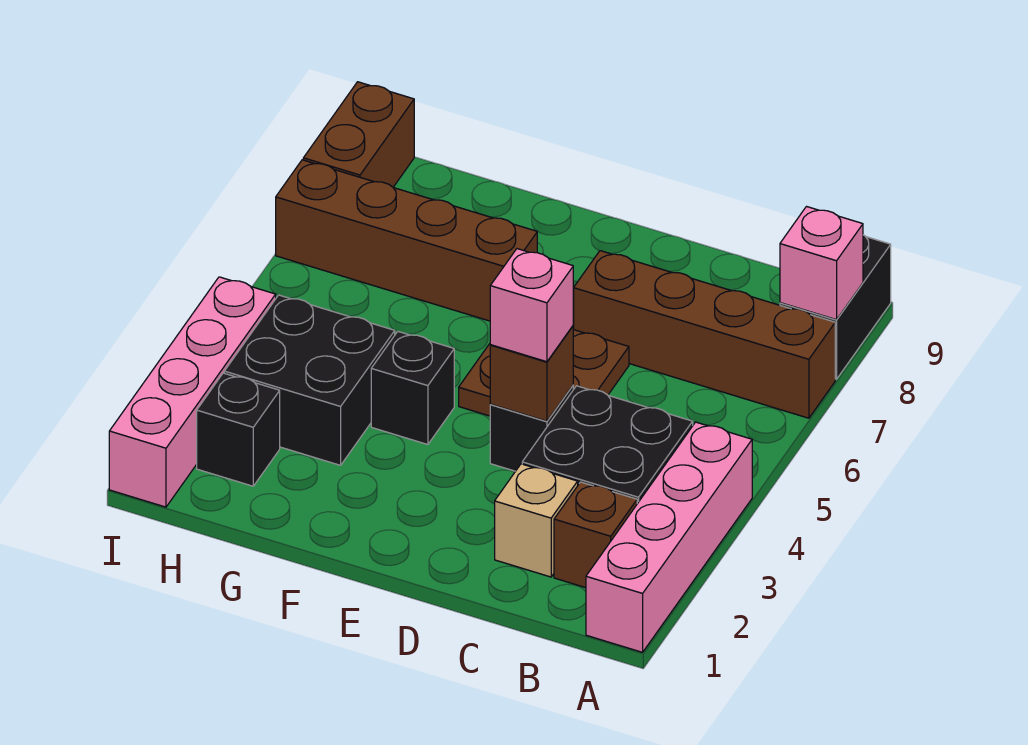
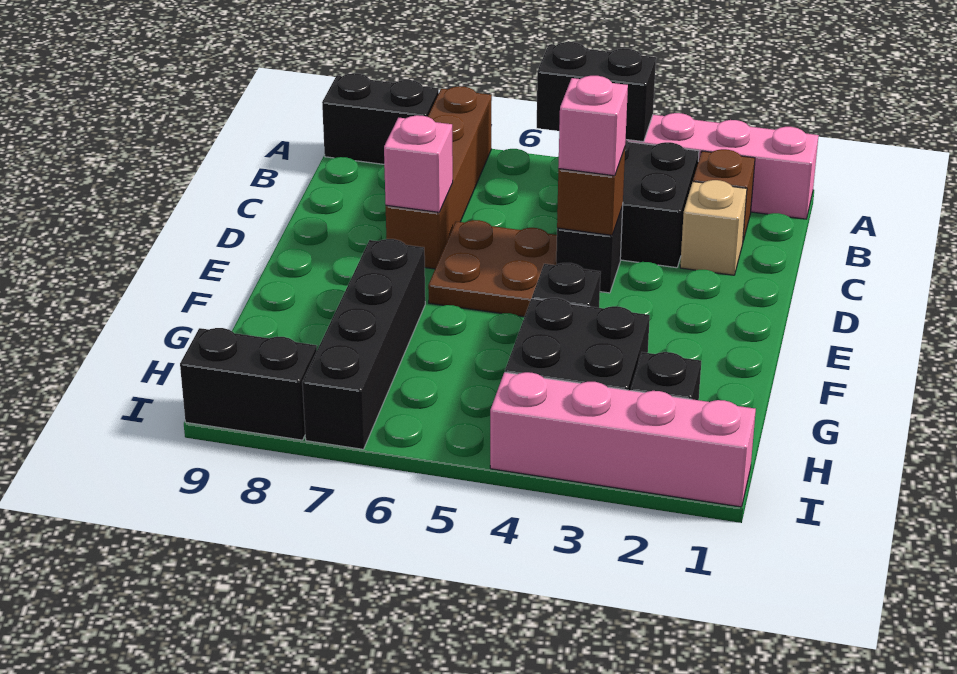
none -> black 1x2 brick [537,42,656,142]
pink 1x1 brick [780,207,863,320] -> pink 1x1 brick moved to [384,115,453,212]
brown 1x4 brick [276,160,537,321] -> black 1x4 brick [302,239,425,449]
brown 1x2 brick [303,82,414,187] -> black 1x2 brick [180,328,317,440]

